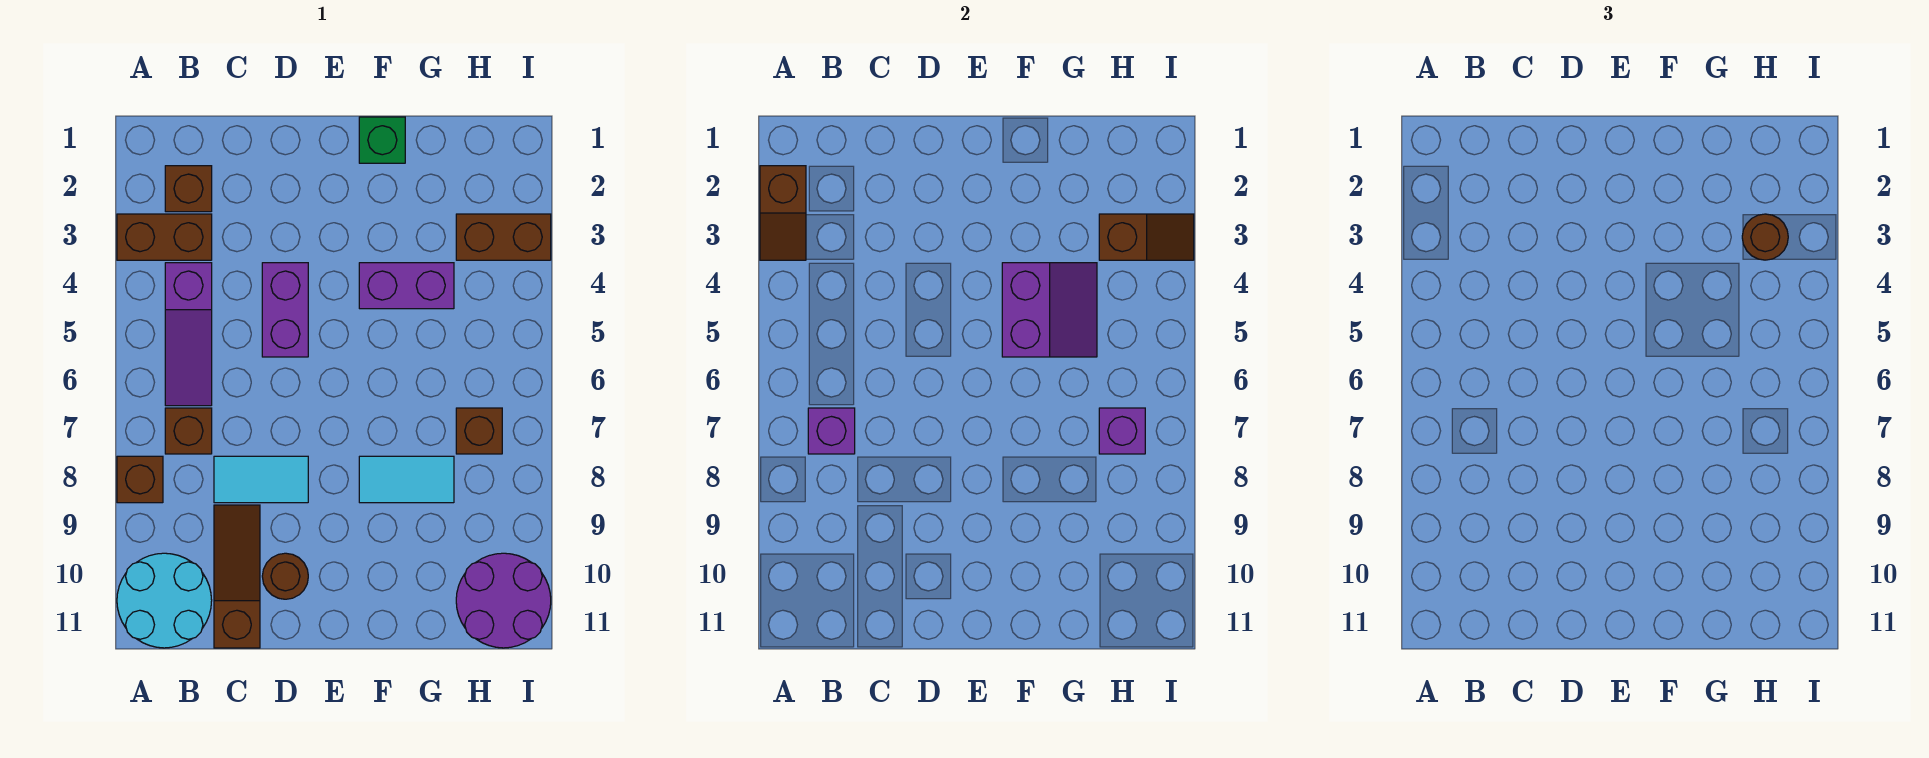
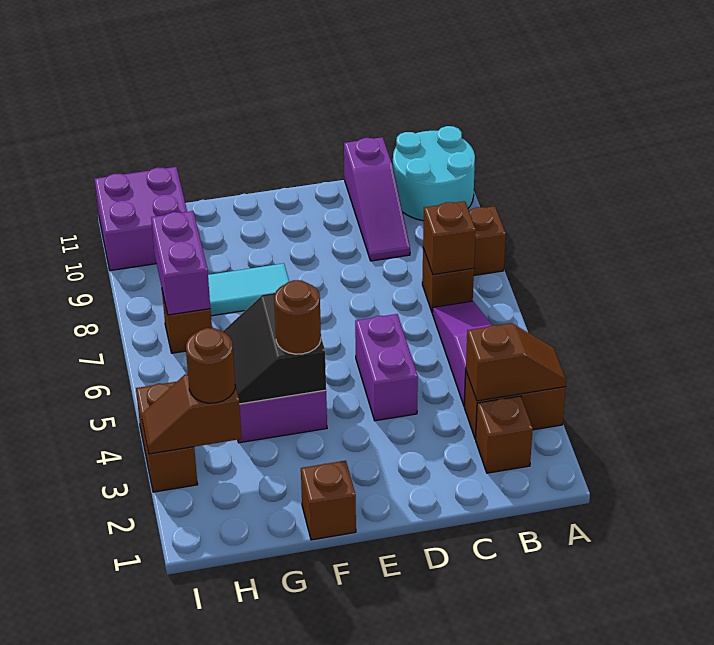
brown 1x2 slope [760,166,806,260] -> brown 1x2 slope turned to [466,323,566,401]
purple 1x1 brick [808,408,855,454] -> brown 1x1 brick [423,201,476,274]
cyan 1x2 tile [214,456,308,503] -> none
brown 1x3 slope [214,505,260,648] -> purple 1x3 slope [344,137,410,261]
brown 1x1 round brick [262,553,308,599] -> brown 1x1 round brick moved to [274,280,321,354]
green 1x1 brick [359,117,405,163] -> brown 1x1 brick [301,461,356,540]
purple 2x2 slope [1002,263,1097,357] -> black 2x2 slope [222,293,326,404]
brown 1x2 brick [456,214,551,260] -> brown 1x2 brick turned to [136,382,198,492]
purple 1x1 brick [1099,408,1145,454] -> purple 1x2 brick [151,211,210,315]
purple 2x2 round brick [456,553,551,648] -> purple 2x2 brick [95,167,187,271]

